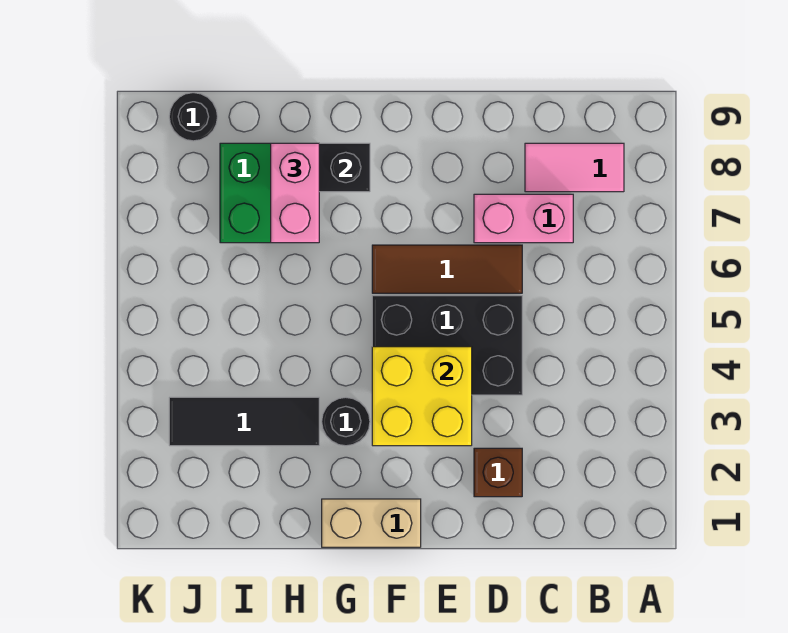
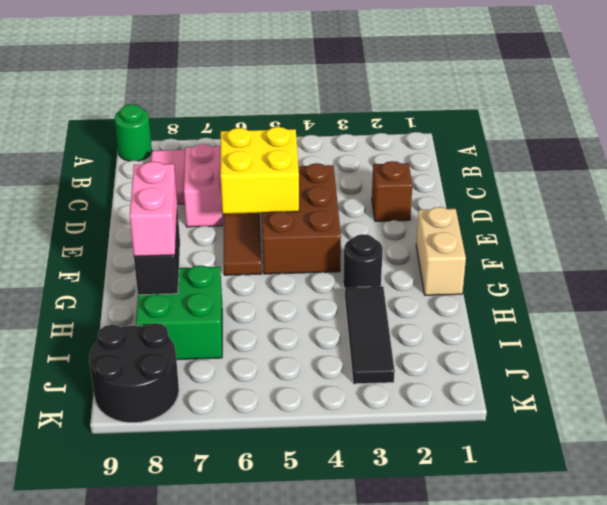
none -> green 1x1 round brick [115,104,152,161]
black 2x3 brick [372,296,522,395] -> brown 2x3 brick [262,163,341,274]
yellow 2x2 brick [372,347,472,446] -> yellow 2x2 brick moved to [220,127,299,214]
pink 1x2 brick [271,143,319,243] -> pink 1x2 brick turned to [130,162,177,256]
black 1x1 round brick [169,93,218,141] -> black 2x2 round brick [89,323,179,423]

